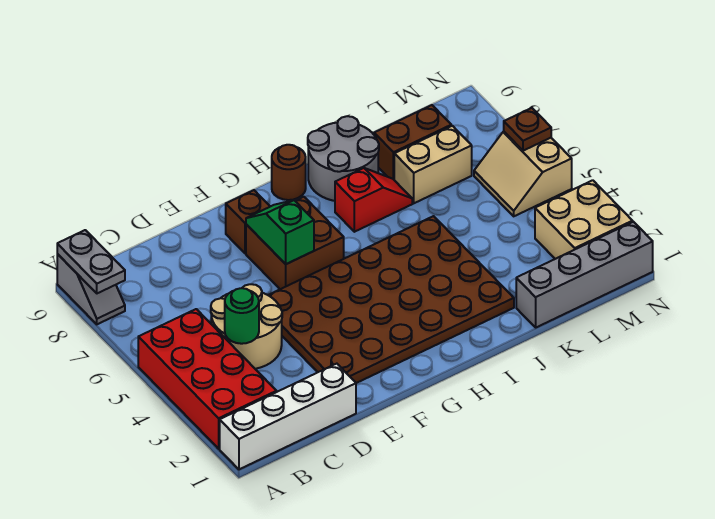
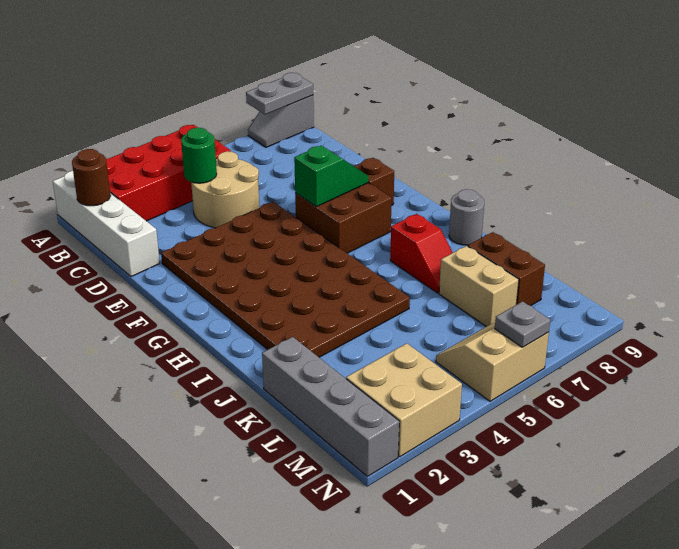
brown 1x1 round brick [272,145,306,200] -> brown 1x1 round brick moved to [72,149,110,206]
grey 2x2 round brick [308,116,379,201] -> grey 1x1 round brick [449,189,484,245]
brown 1x1 plate [504,108,551,151] -> grey 1x1 plate [495,301,550,347]

